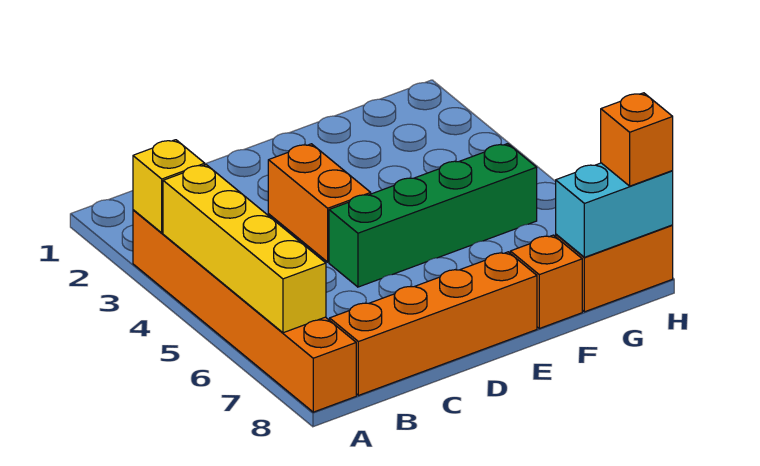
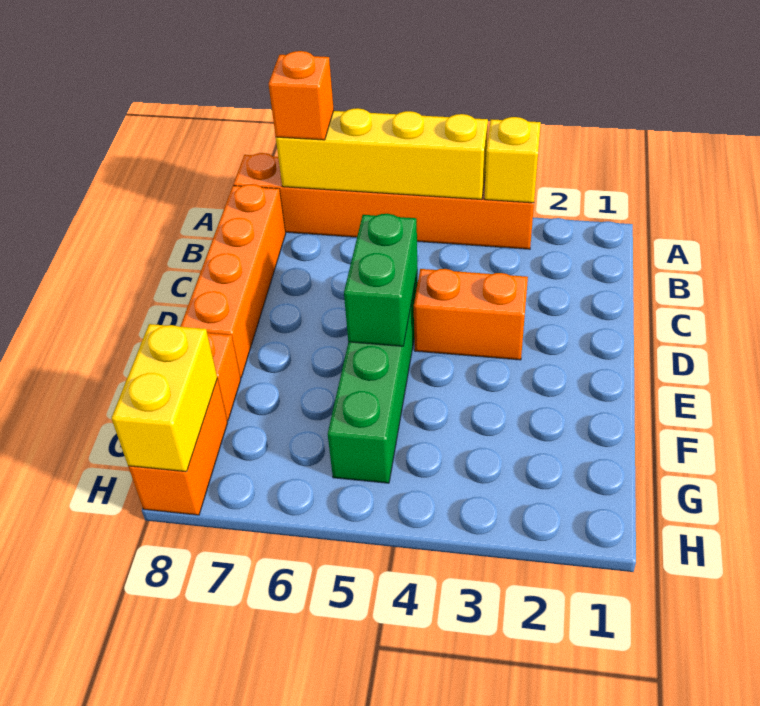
none -> green 1x2 brick [344,214,418,346]
cyan 1x2 brick [556,163,673,257] -> yellow 1x2 brick [111,324,217,472]
orange 1x1 brick [601,93,673,186] -> orange 1x1 brick moved to [269,51,334,140]

